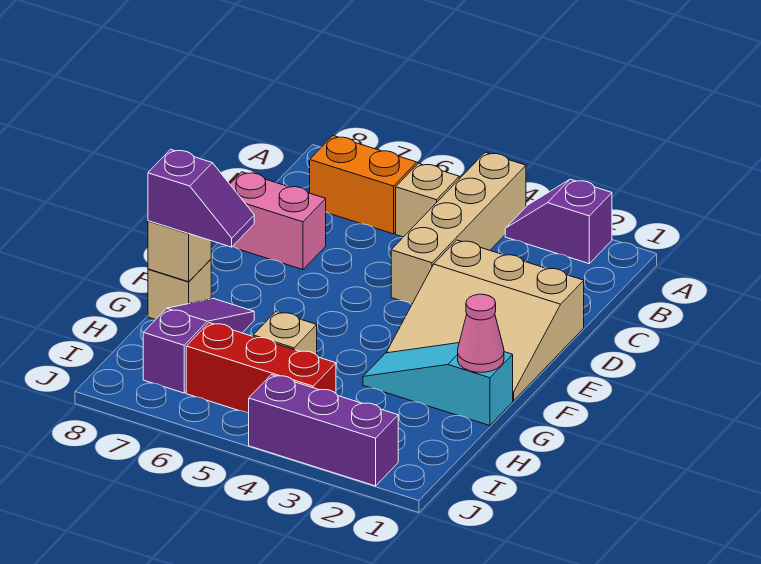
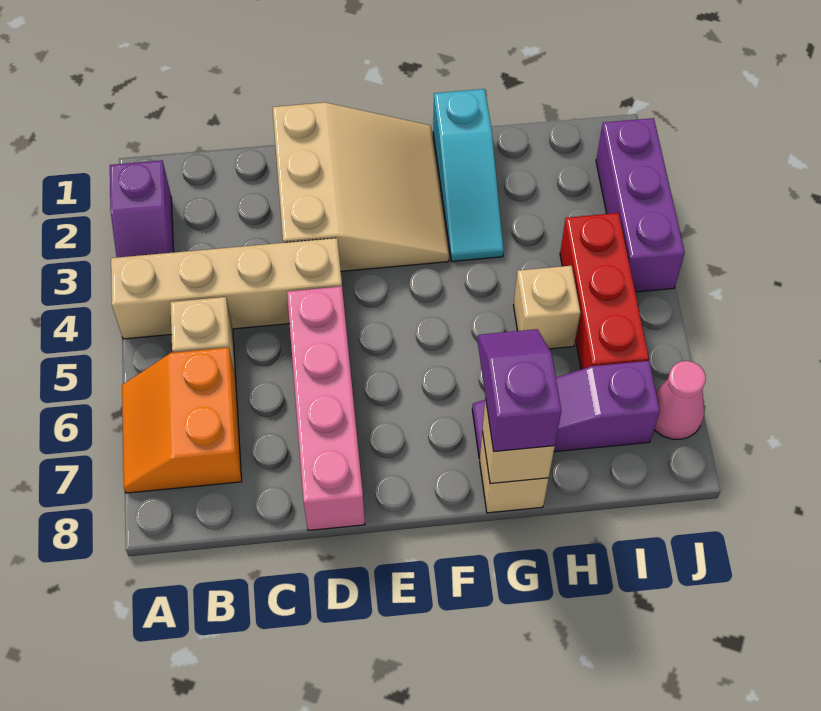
pink 1x2 brick [230,172,326,270] -> pink 1x4 brick [287,286,365,530]
pink 1x1 cone [458,294,504,372] -> pink 1x1 cone moved to [654,361,706,439]

